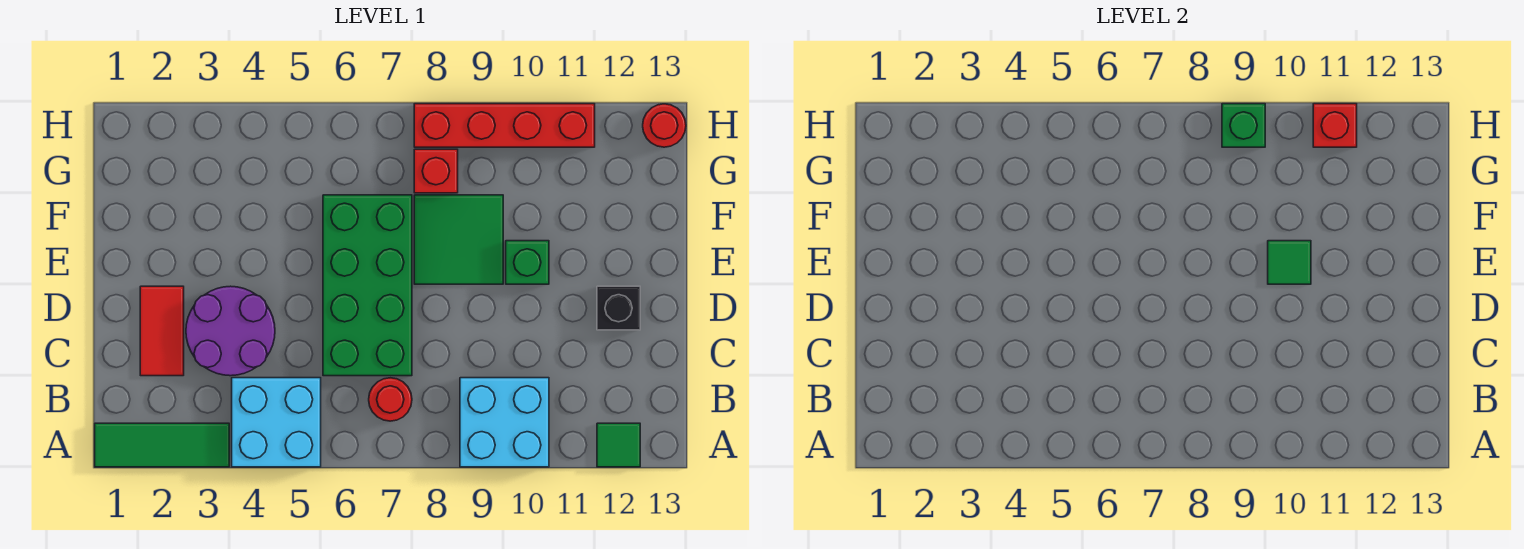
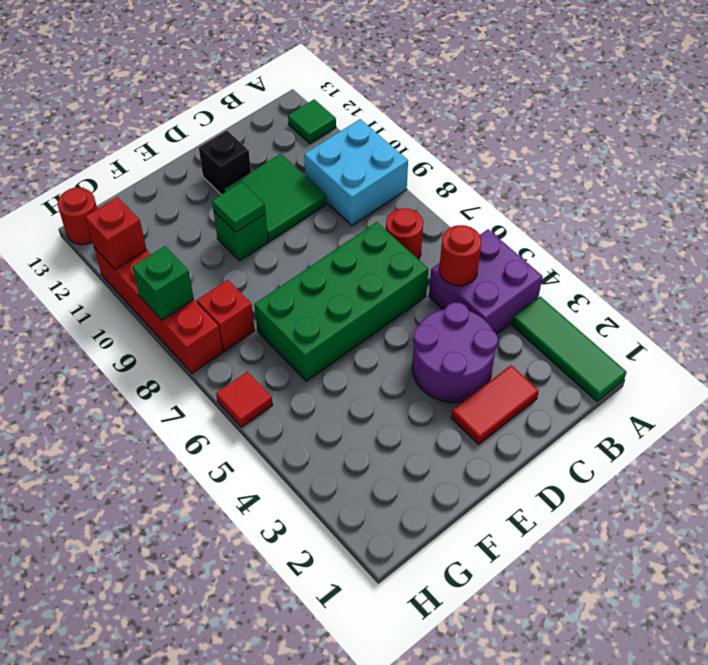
cyan 2x2 brick [232,378,321,467] -> purple 2x2 brick [429,229,543,334]
none -> red 1x1 round brick [439,225,481,286]
green 2x2 tile [414,195,503,284] -> green 2x2 tile moved to [224,154,327,241]
none -> red 1x1 tile [216,372,273,427]

